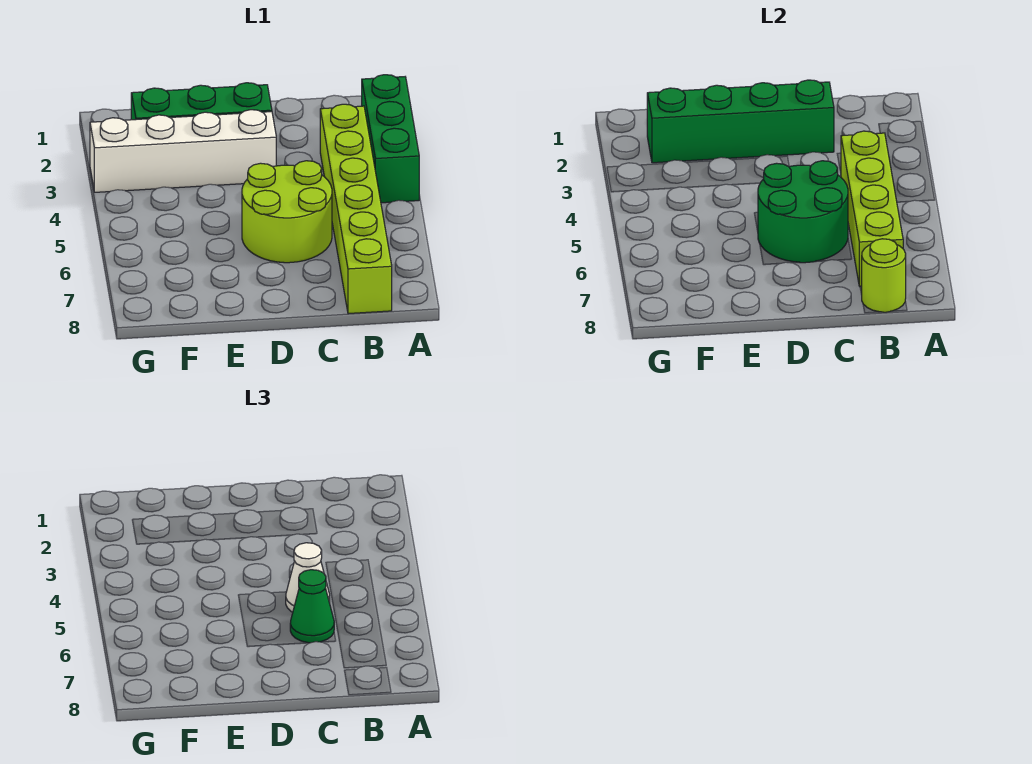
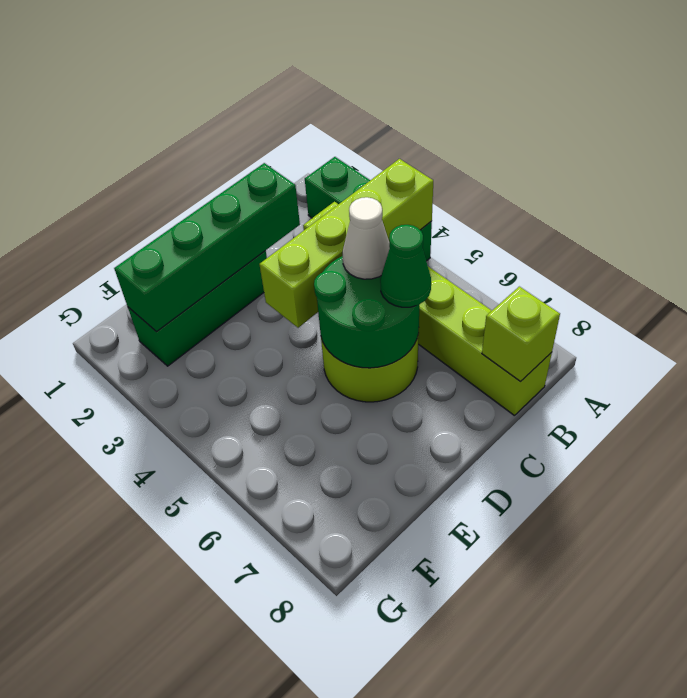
lime 1x4 brick [841,131,903,286] -> lime 1x4 brick turned to [259,159,433,328]
lime 1x1 round brick [861,239,906,312] -> lime 1x1 brick [482,287,560,382]
white 1x4 brick [90,110,276,192] -> none

